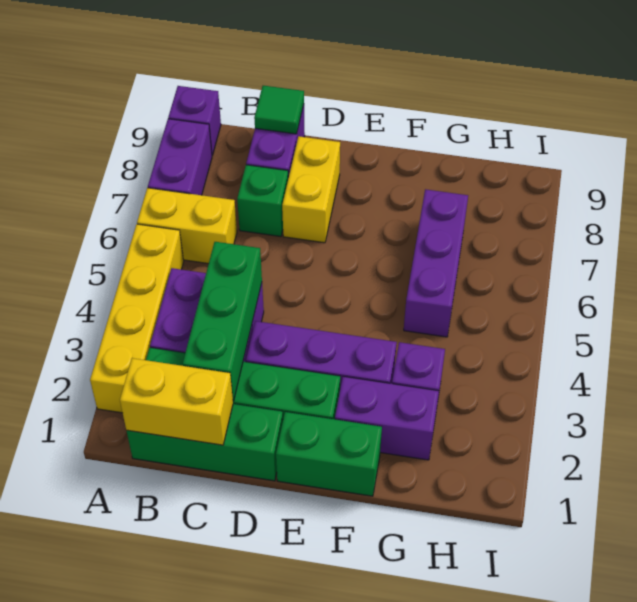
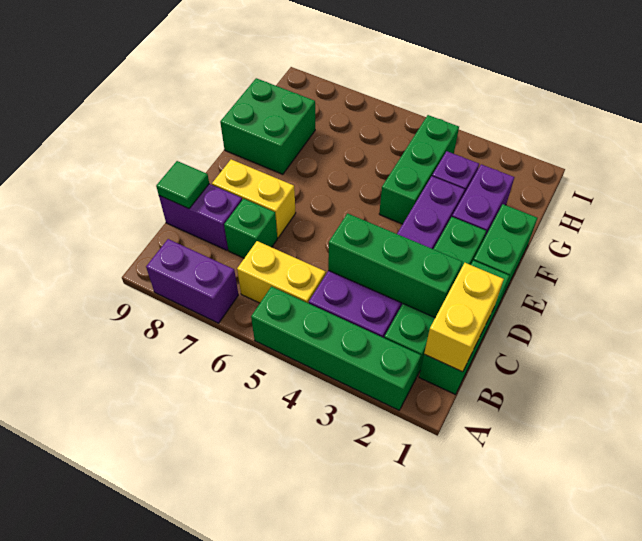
yellow 1x4 brick [90,224,184,413] -> green 1x4 brick [251,287,421,410]
yellow 1x2 brick [137,188,237,264] -> yellow 1x2 brick turned to [237,241,326,303]
purple 1x1 brick [168,86,221,155] -> none
none -> green 1x3 brick [379,115,459,224]
none -> green 2x2 brick [220,78,315,174]
purple 1x3 brick [404,189,468,337] -> none

